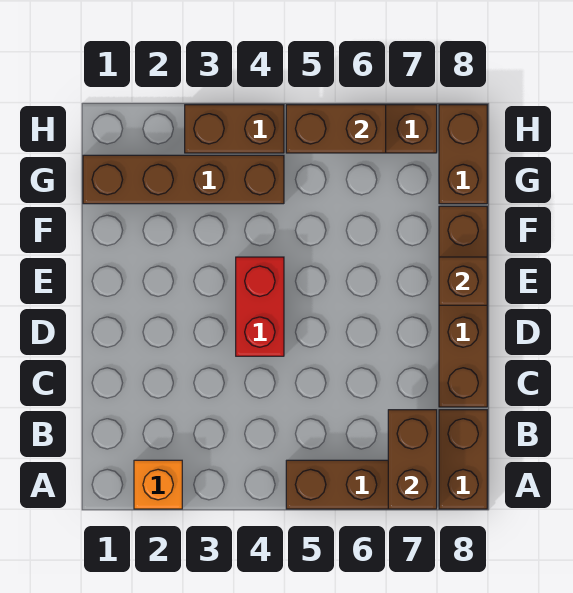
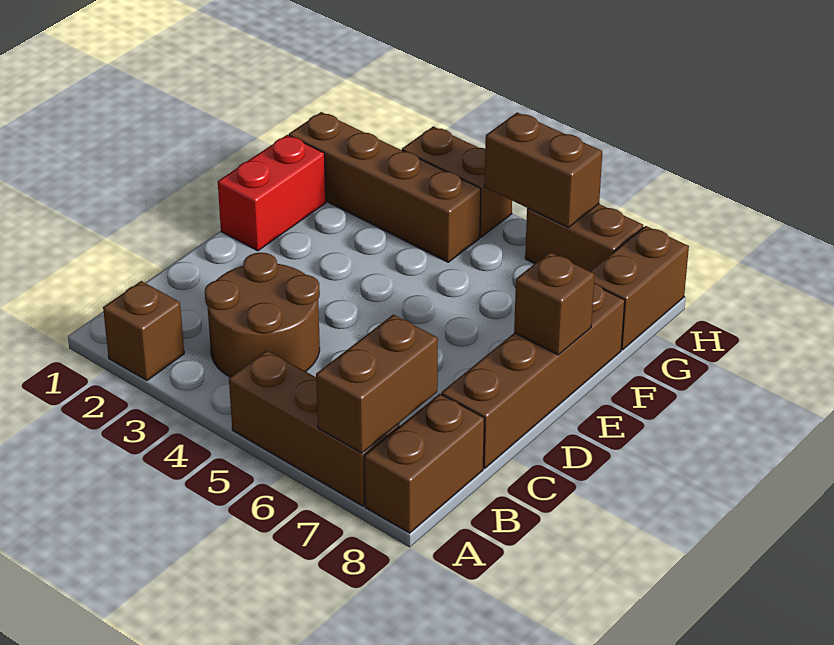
orange 1x1 brick [134,460,182,509] -> brown 1x1 brick [103,281,184,381]
none -> brown 2x2 round brick [205,253,320,377]
red 1x2 brick [236,257,284,356] -> red 1x2 brick moved to [218,135,326,251]

